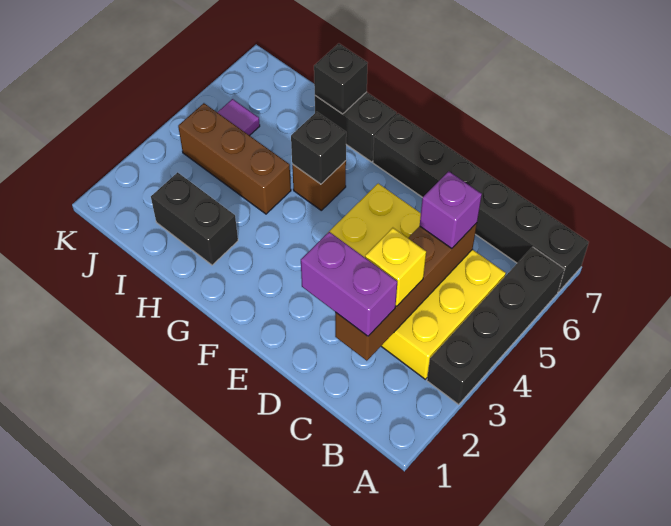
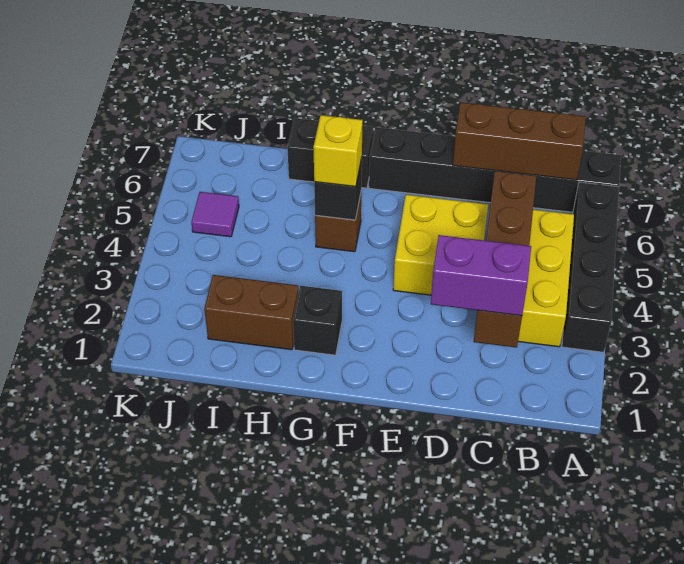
yellow 1x1 brick [365,228,426,306] -> yellow 1x1 brick moved to [313,115,363,187]
purple 1x1 brick [420,171,482,249] -> none
black 1x2 brick [151,172,238,265] -> brown 1x2 brick [204,275,298,350]
brown 1x3 brick [178,103,291,214] -> brown 1x3 brick moved to [453,102,586,180]
black 1x1 brick [314,44,367,114] -> black 1x1 brick moved to [293,286,342,355]

